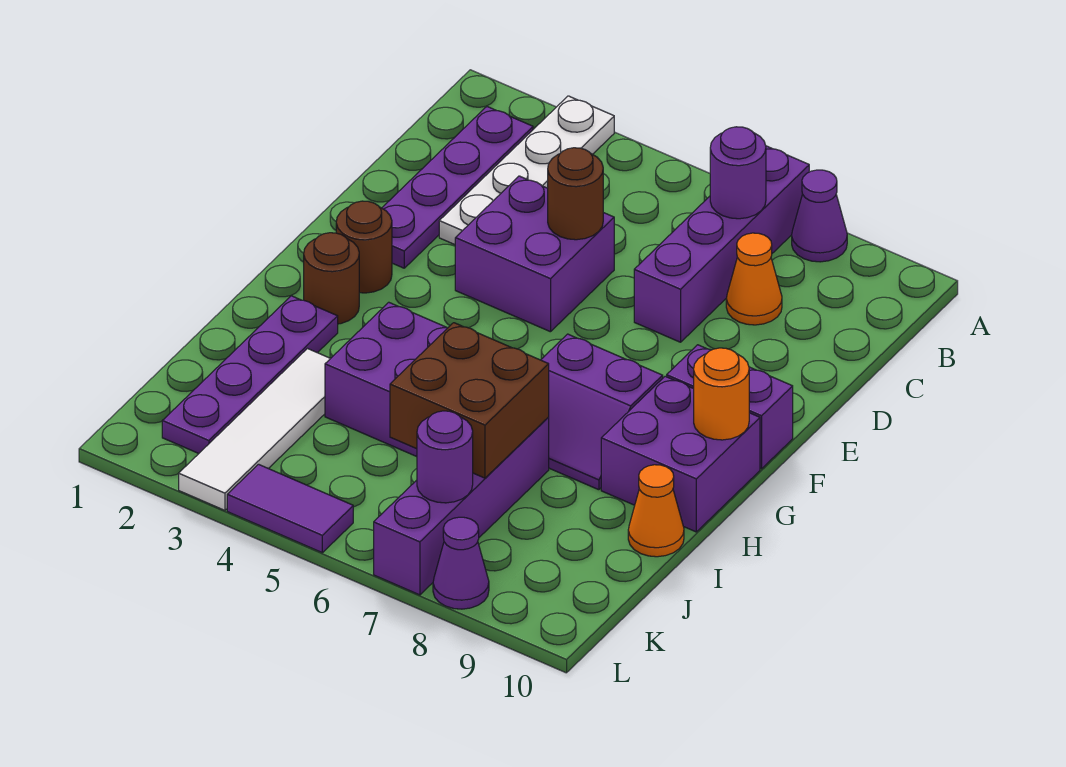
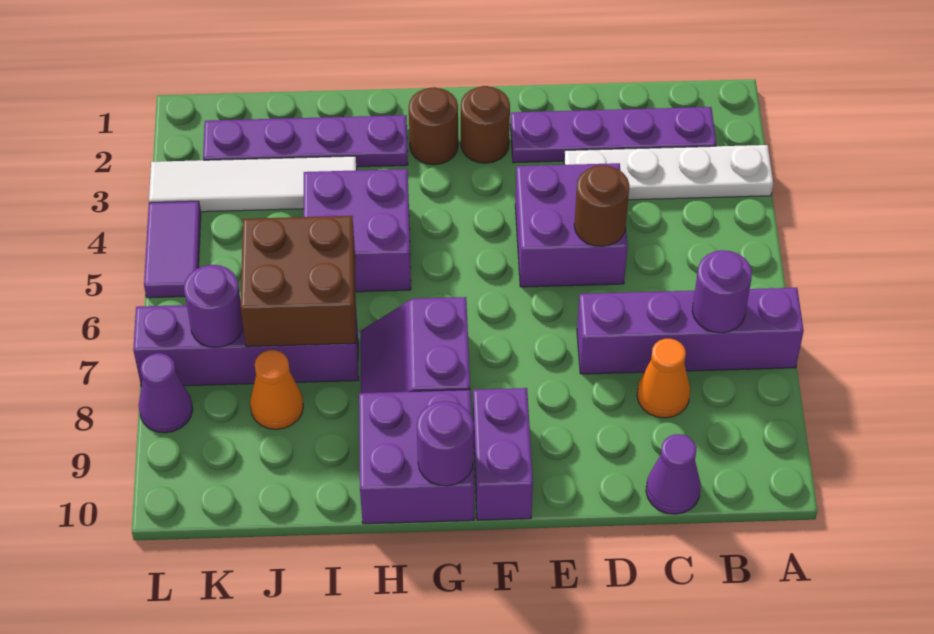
purple 1x1 cone [792,170,847,262] -> purple 1x1 cone moved to [646,434,701,514]
orange 1x1 round brick [694,348,749,440] -> purple 1x1 round brick [417,401,474,486]
orange 1x1 cone [628,465,684,557] -> orange 1x1 cone moved to [250,350,303,429]

